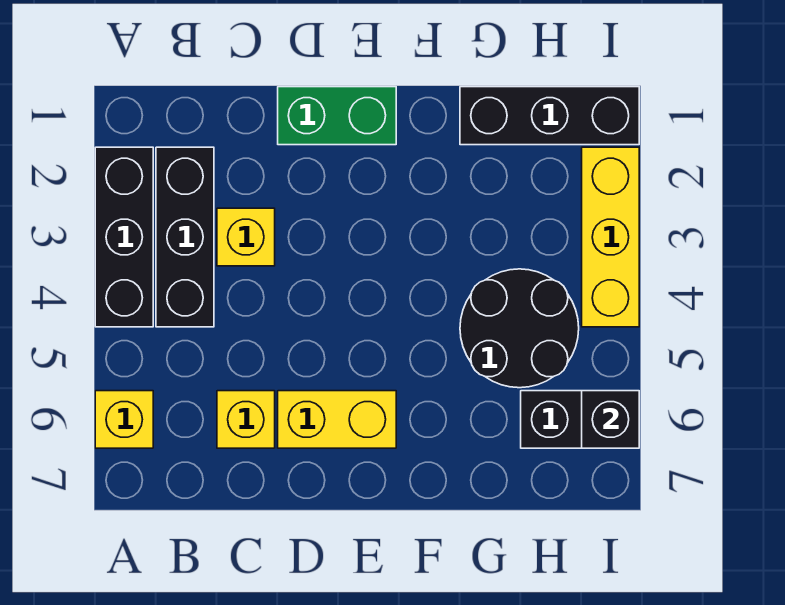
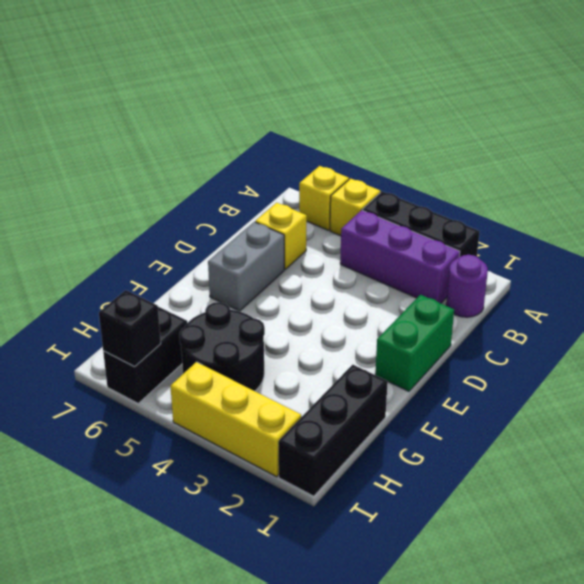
none -> purple 1x1 round brick [446,255,488,317]
black 1x3 brick [156,147,214,327] -> purple 1x3 brick [340,210,460,303]
yellow 1x1 brick [217,208,275,266] -> yellow 1x1 brick moved to [330,178,380,236]
yellow 1x2 brick [278,391,396,448] -> grey 1x2 brick [208,222,284,311]

